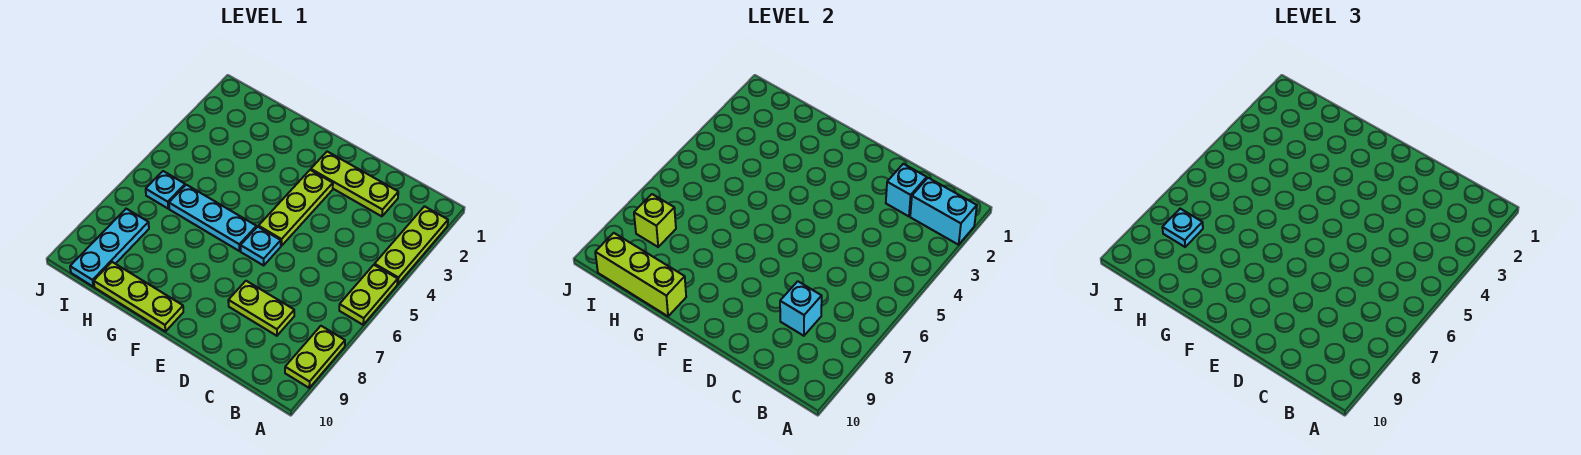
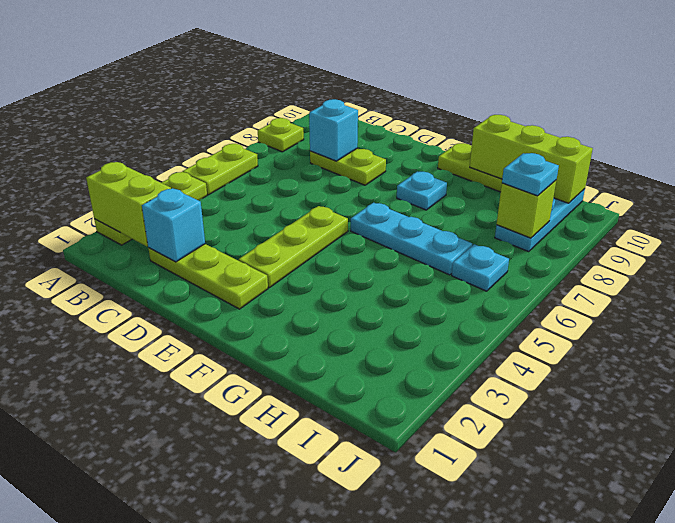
cyan 1x2 brick [910,178,977,245] -> lime 1x2 brick [86,162,171,246]
lime 1x2 plate [285,326,345,388] -> lime 1x1 plate [258,118,304,152]
cyan 1x1 plate [241,227,281,265] -> cyan 1x1 plate moved to [397,172,447,210]

